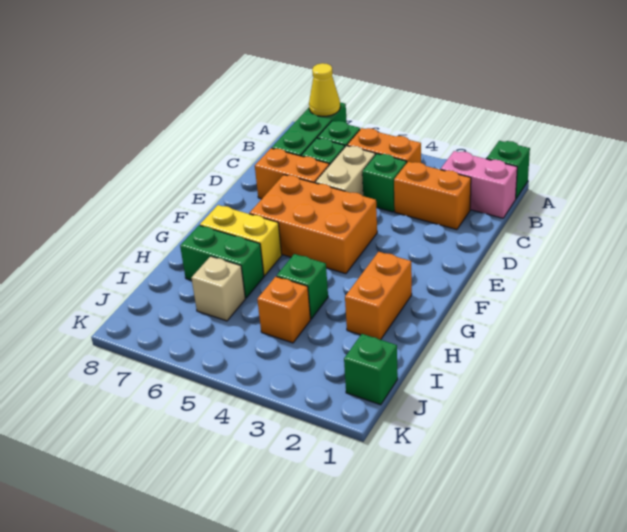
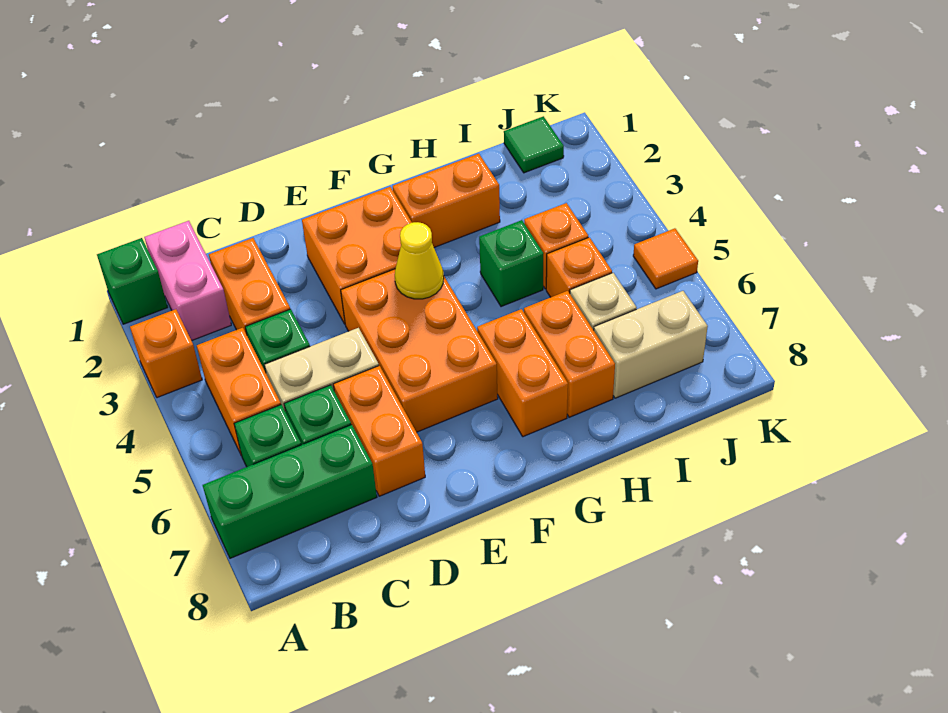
none -> orange 1x1 brick [130,309,202,398]
yellow 1x1 cone [309,63,340,116] -> yellow 1x1 cone moved to [395,222,444,299]
none -> orange 2x2 brick [302,187,412,324]
yellow 1x2 brick [200,205,282,276] -> orange 1x2 brick [477,309,568,437]
green 1x2 brick [180,225,264,298] -> orange 1x2 brick [524,291,615,417]
none -> orange 1x1 brick [546,237,612,297]
none -> tan 1x2 brick [594,291,708,398]
green 1x1 brick [344,334,398,405] -> green 1x1 tile [504,116,564,173]
none -> orange 1x1 tile [633,228,698,289]

